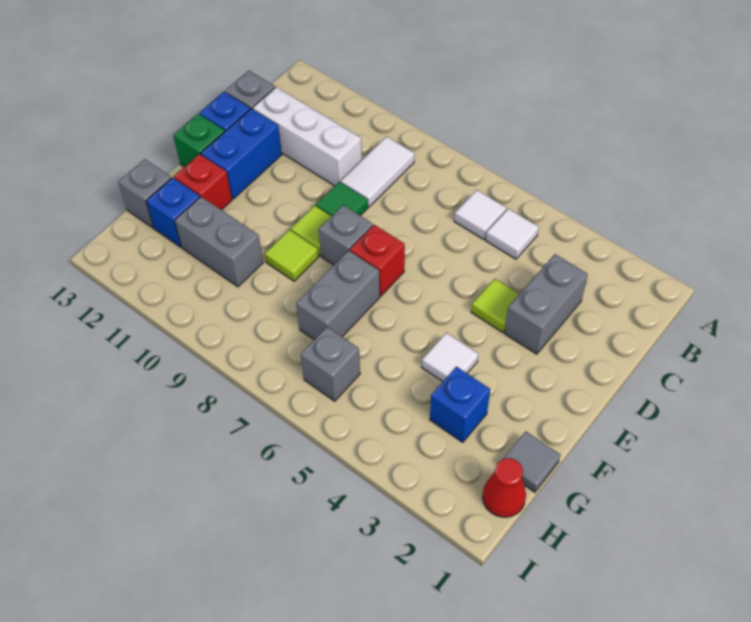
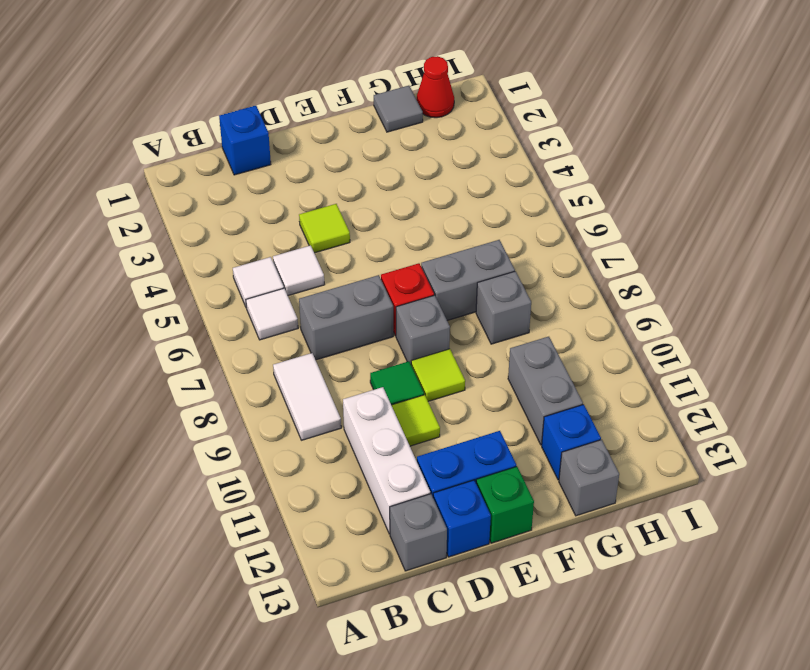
white 1x2 tile [341,136,415,207] -> white 1x2 tile turned to [273,353,341,440]
grey 1x2 brick [504,254,588,354] -> grey 1x2 brick moved to [299,275,393,360]
white 1x1 tile [422,333,478,382] -> white 1x1 tile moved to [273,245,324,296]
lime 1x1 tile [265,230,319,281] -> lime 1x1 tile moved to [391,395,440,446]
red 1x1 brick [174,154,232,210] -> none
blue 1x1 brick [430,367,490,442] -> blue 1x1 brick moved to [219,106,271,175]
grey 1x1 brick [301,327,360,401] -> grey 1x1 brick moved to [476,271,531,344]

